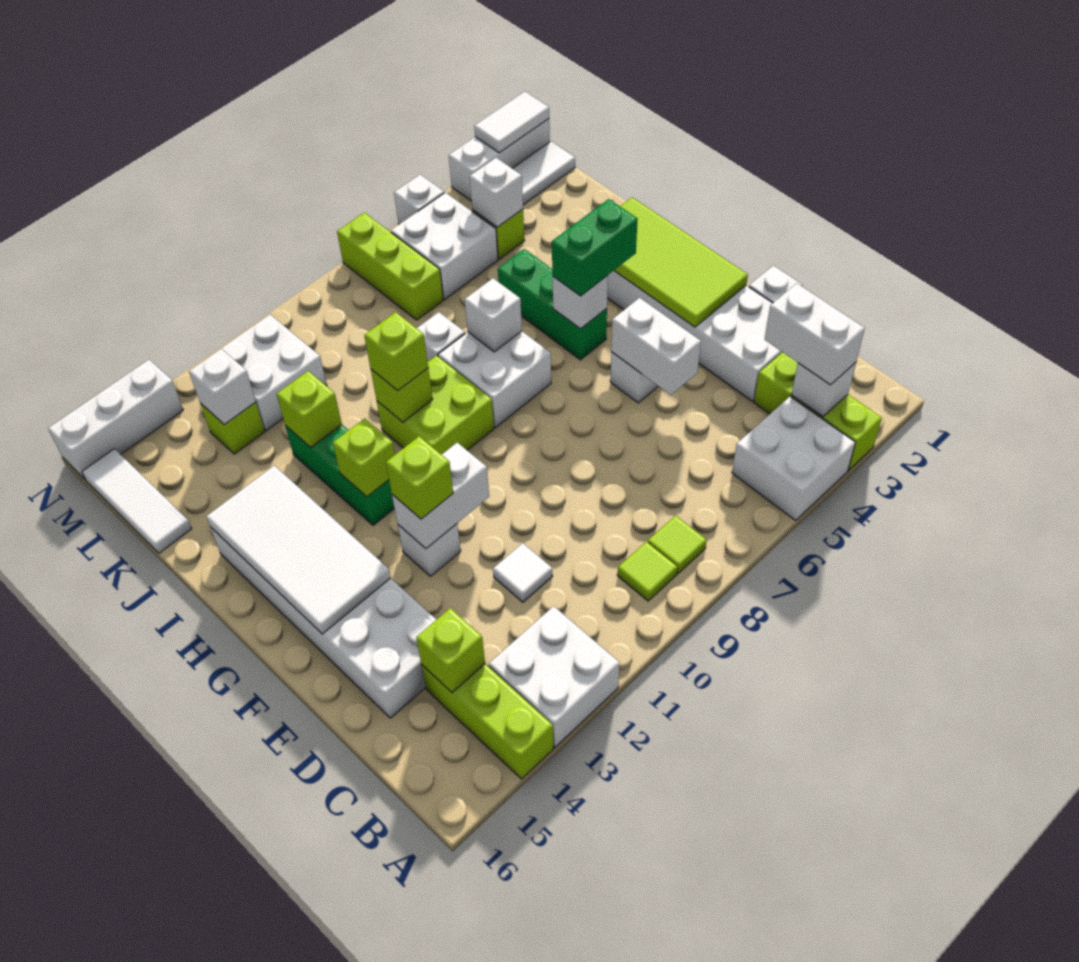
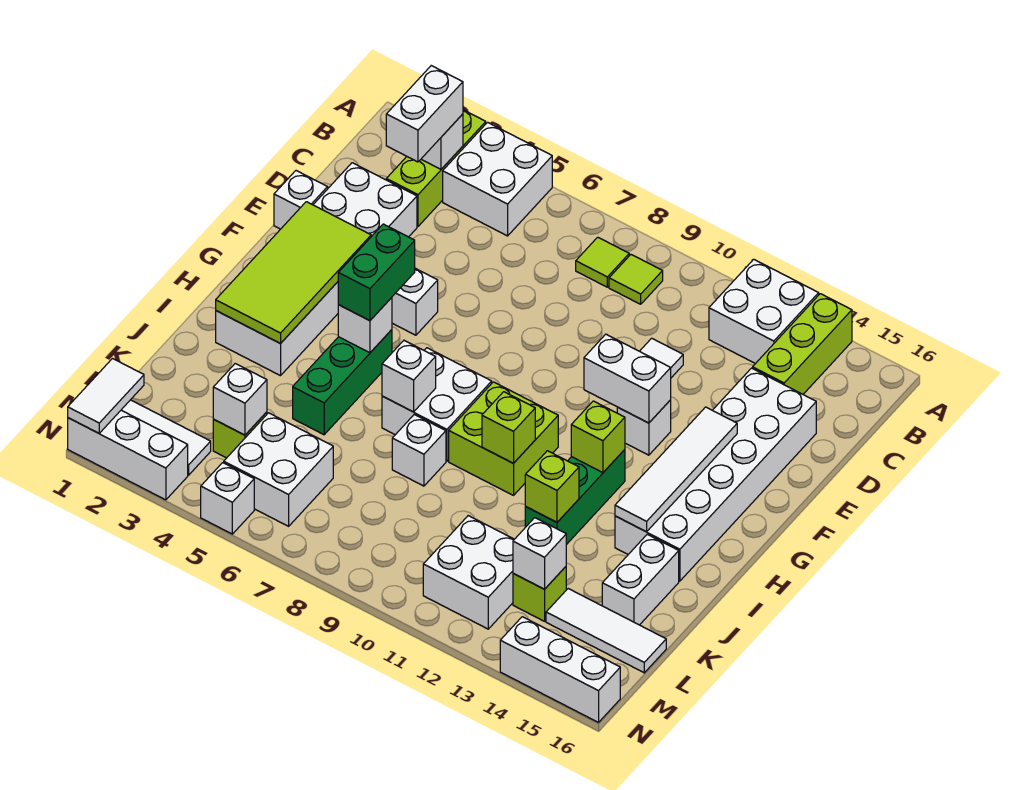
lime 1x1 brick [416,608,485,693] -> none
white 1x2 brick [611,298,701,395] -> white 1x2 brick moved to [602,534,679,625]
lime 1x1 brick [386,436,453,519] -> none
white 2x4 tile [206,466,391,634] -> white 1x4 tile [615,407,737,532]
green 1x2 brick [552,199,638,296] -> green 1x2 brick turned to [338,224,415,321]
lime 1x1 brick [364,312,428,391] -> none
white 1x3 tile [82,449,192,553] -> white 1x3 tile turned to [546,589,666,673]
lime 1x3 brick [337,213,443,320] -> none
white 1x2 tile [474,92,549,153] -> white 1x2 tile turned to [68,359,144,433]

